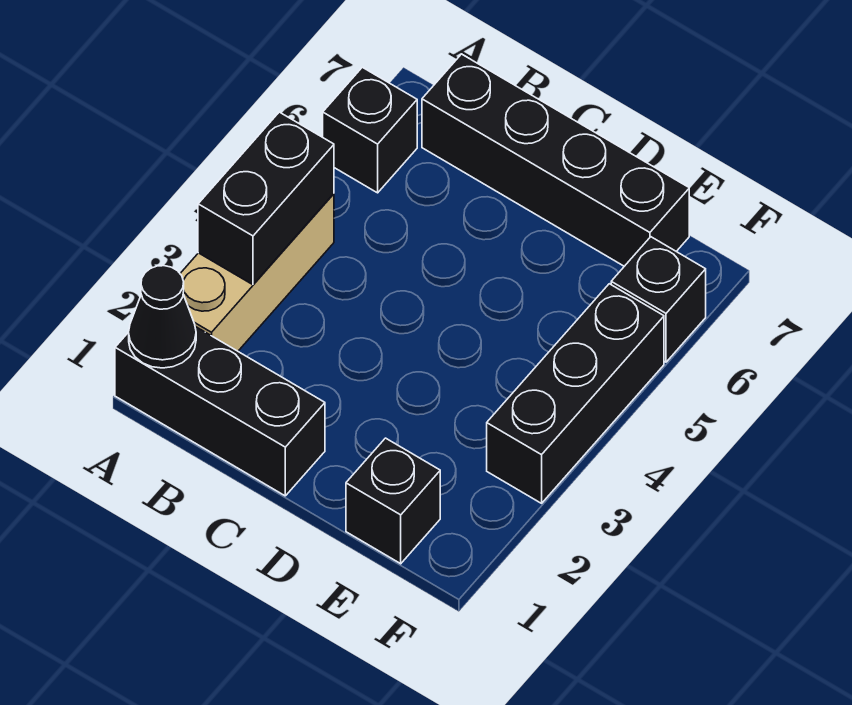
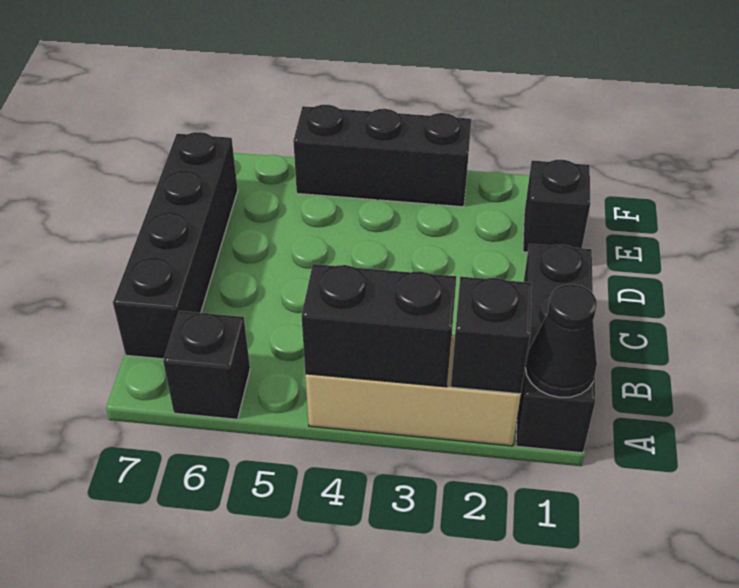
black 1x1 brick [611,237,706,362] -> black 1x1 brick moved to [451,277,532,394]

